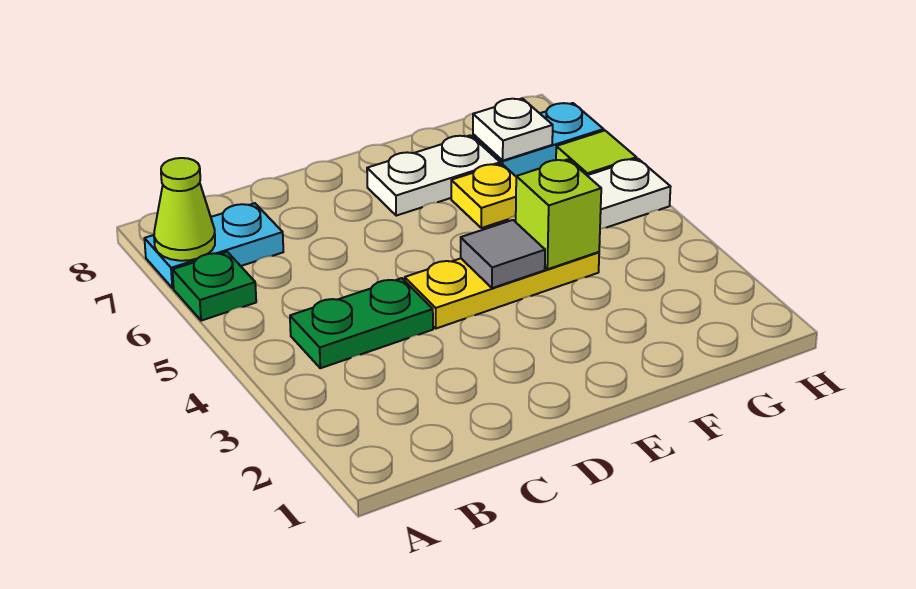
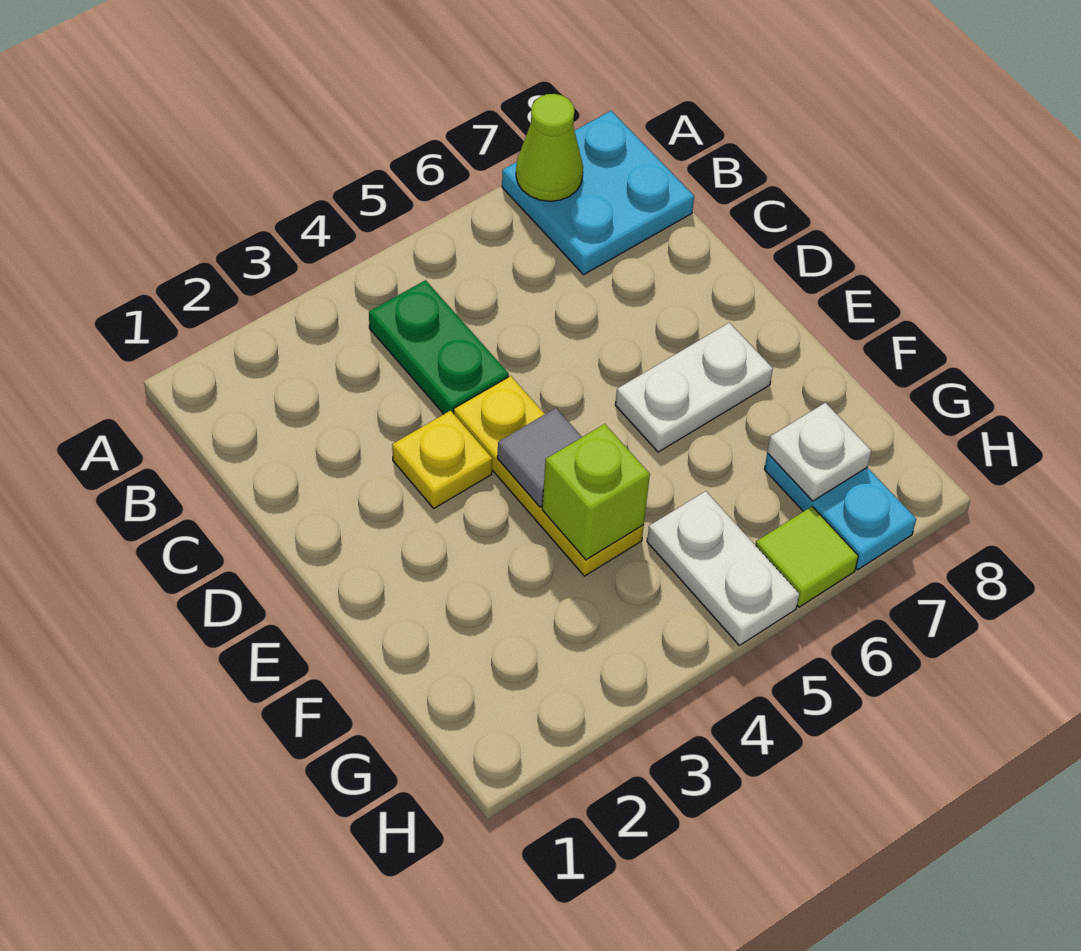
green 1x1 plate [172,252,256,321] -> none
cyan 1x2 plate [144,203,283,288] -> cyan 2x2 plate [502,111,694,275]
white 1x2 plate [367,135,500,216] -> white 1x2 plate turned to [615,323,773,452]
yellow 1x1 plate [451,164,516,228] -> yellow 1x1 plate moved to [392,411,492,508]

